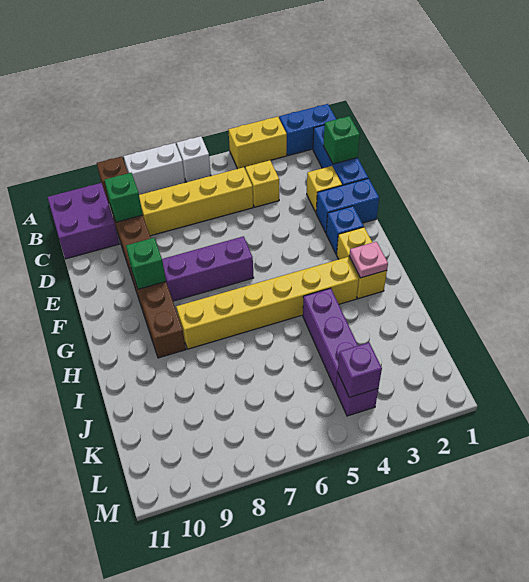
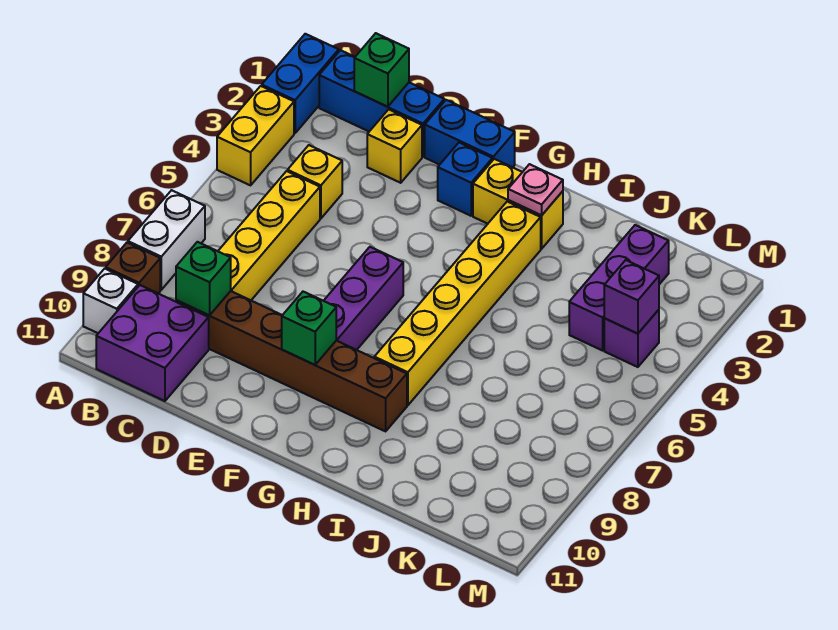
white 1x1 brick [177,136,211,182] -> white 1x1 brick moved to [83,269,138,333]
blue 1x2 brick [316,178,379,233] -> blue 1x2 brick turned to [425,100,515,167]
purple 1x3 brick [303,288,358,389] -> purple 1x3 brick turned to [569,225,669,351]

